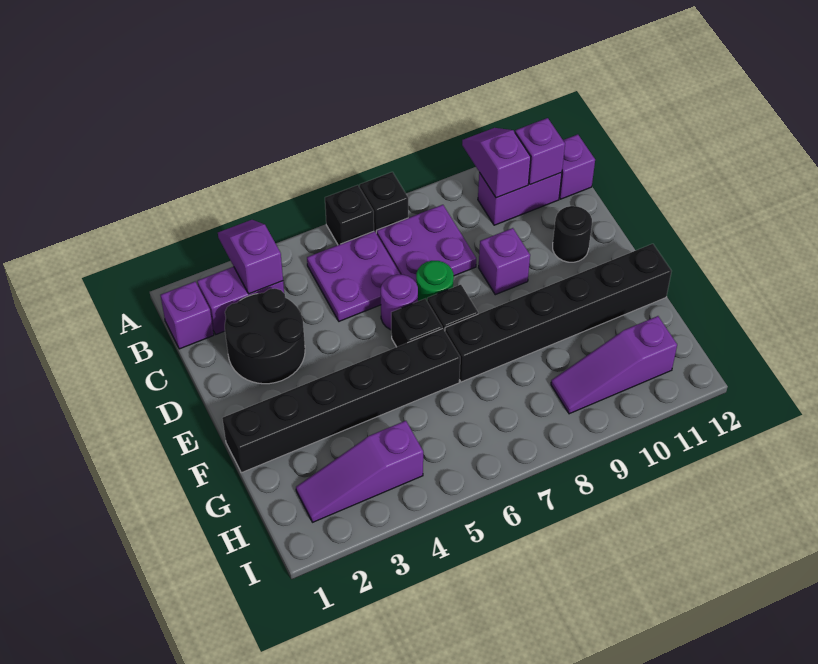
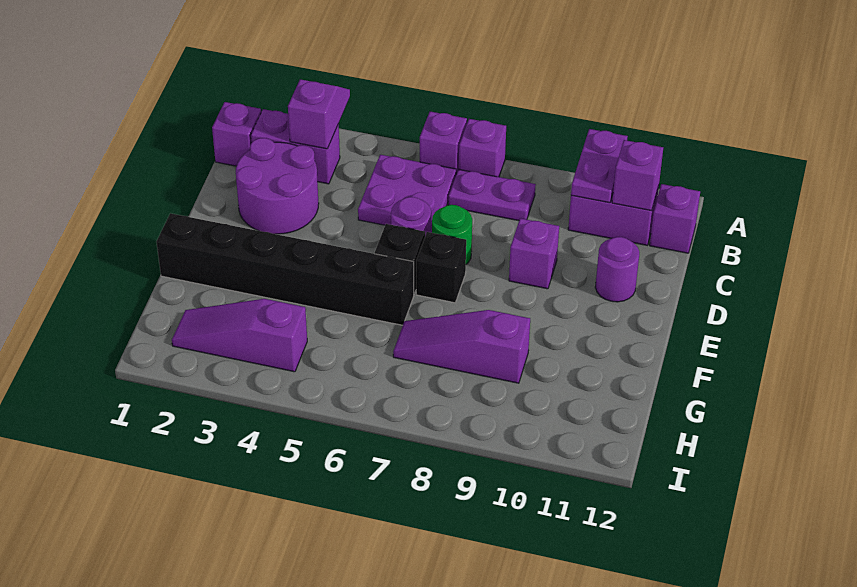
black 1x1 brick [325,185,374,245] -> purple 1x1 brick [420,112,467,174]
black 1x1 brick [360,172,408,232] -> purple 1x1 brick [459,119,506,177]
purple 1x2 slope [462,128,531,198] -> purple 1x2 plate [571,129,628,203]
purple 2x2 plate [376,205,476,282] -> purple 1x2 plate [448,169,536,221]
black 2x2 round brick [225,288,305,384] -> purple 2x2 round brick [236,138,319,234]
black 1x1 round brick [553,206,592,262] -> purple 1x1 round brick [595,237,639,302]
black 1x6 brick [445,244,672,382] -> none
purple 1x3 slope [551,316,677,414] -> purple 1x3 slope moved to [393,310,530,383]

